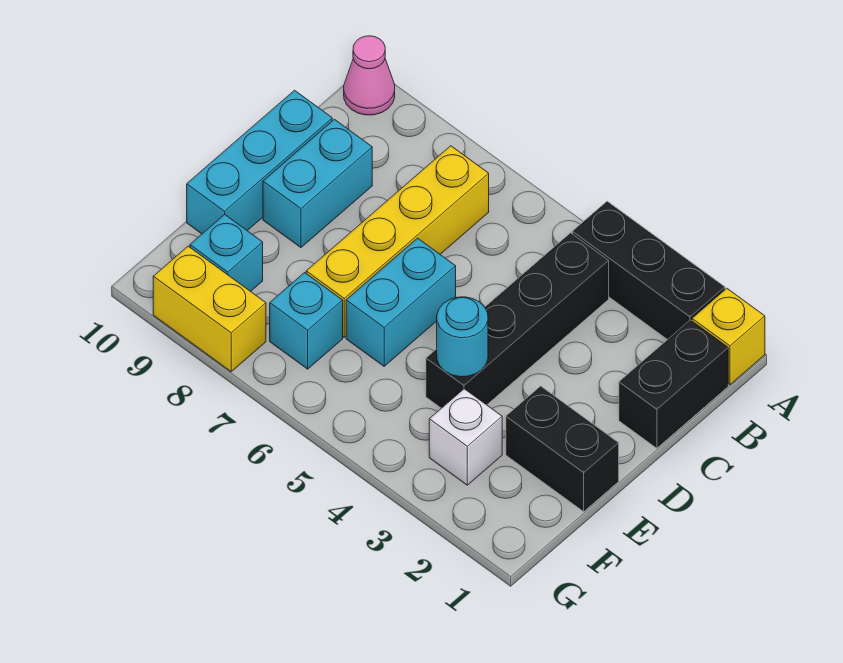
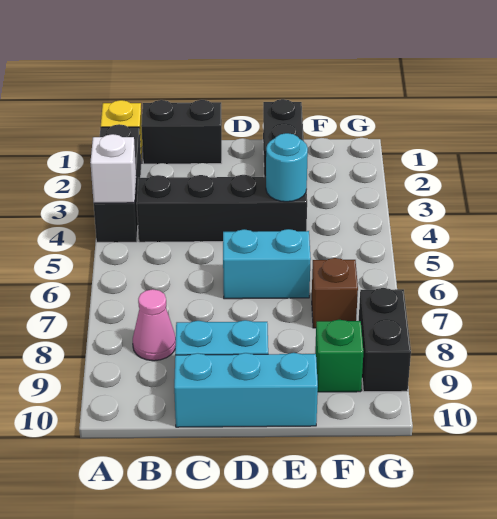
pink 1x1 cone [344,36,395,115] -> pink 1x1 cone moved to [133,289,176,361]
yellow 1x4 brick [306,146,489,337] -> none
white 1x1 brick [429,389,502,485] -> white 1x1 brick moved to [90,134,136,203]
cyan 1x1 brick [270,273,343,369] -> brown 1x1 brick [312,258,358,328]
cyan 1x1 brick [190,215,263,291] -> green 1x1 brick [315,320,363,392]
yellow 1x2 brick [153,246,266,372] -> black 1x2 brick [359,288,411,392]

